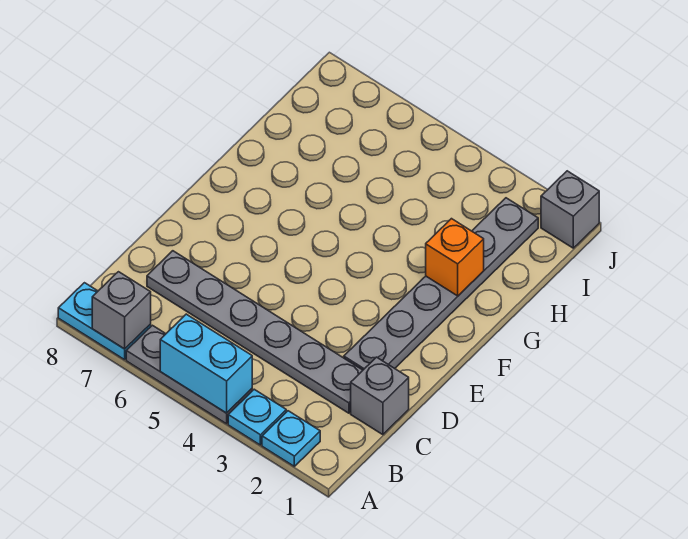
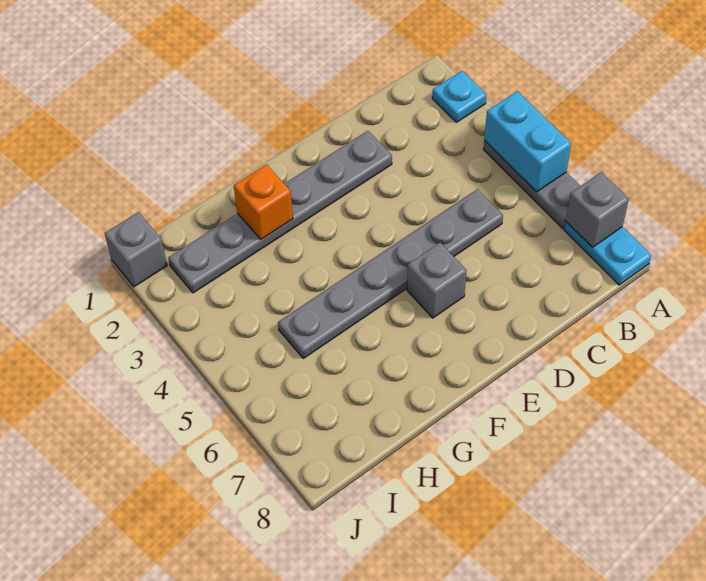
cyan 1x1 plate [228,389,286,445] -> none
grey 1x1 brick [351,357,409,435] -> grey 1x1 brick moved to [407,243,467,318]
grey 1x6 plate [147,251,363,413] -> grey 1x6 plate turned to [278,189,503,358]

